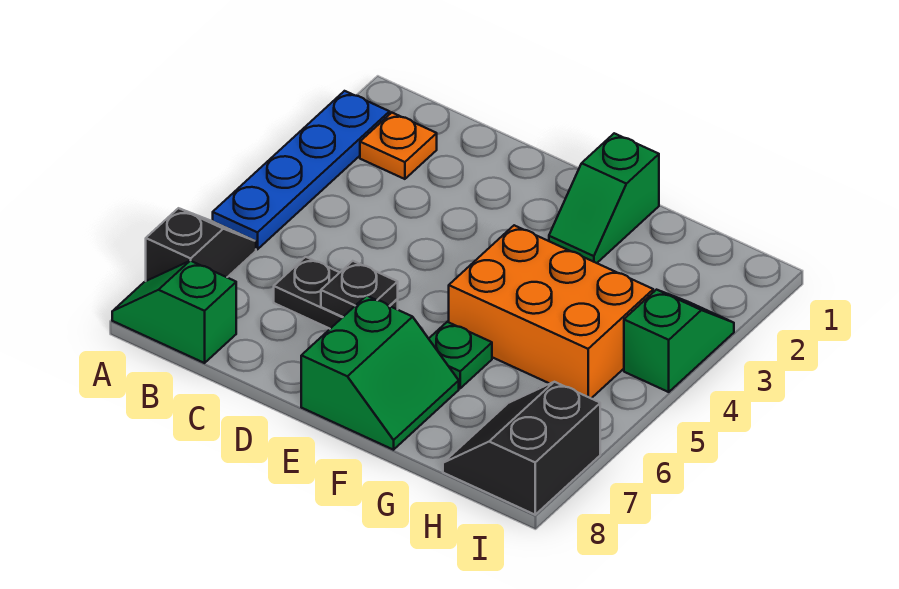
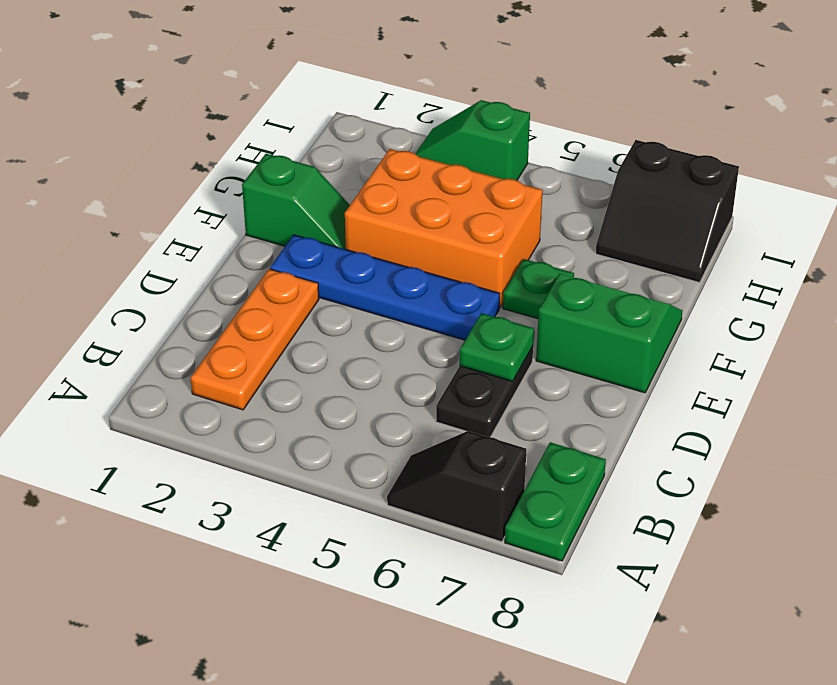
blue 1x4 plate [213,91,390,249] -> blue 1x4 plate moved to [270,235,500,340]
green 1x2 slope [112,261,236,363] -> green 1x2 plate [505,442,606,561]
orange 1x1 plate [360,113,437,179] -> orange 1x3 plate [191,269,319,410]
black 1x1 plate [321,261,398,317] -> green 1x1 plate [460,313,534,381]
orange 2x3 brick [449,225,653,398] -> orange 2x3 brick turned to [345,149,543,308]

